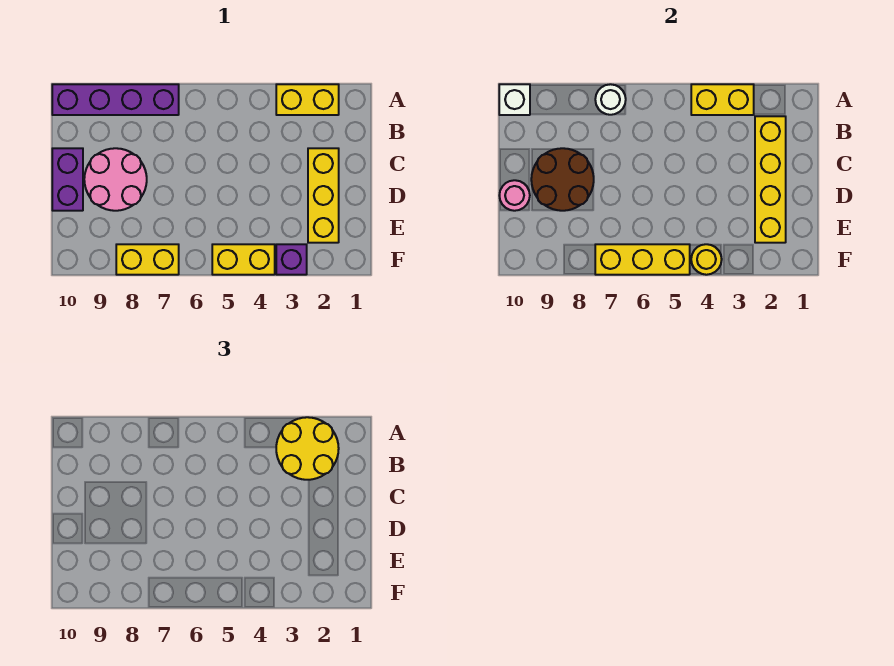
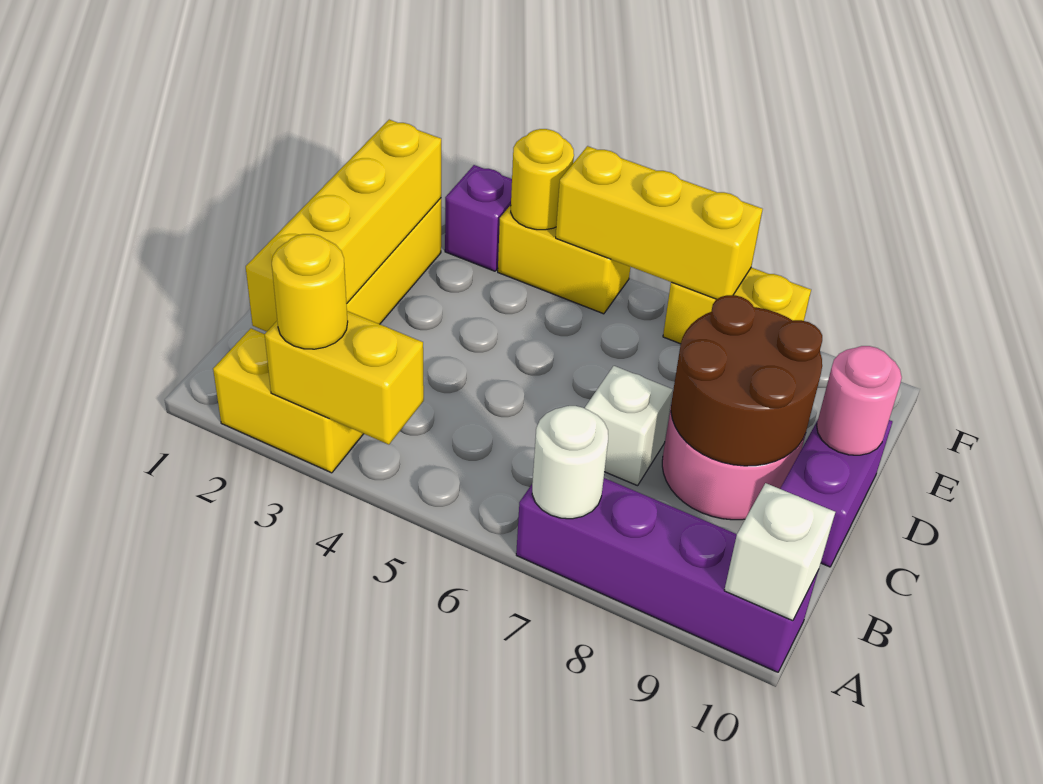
yellow 2x2 round brick [276,417,339,480] -> yellow 1x1 round brick [272,234,348,349]
none -> white 1x1 brick [585,366,673,486]

